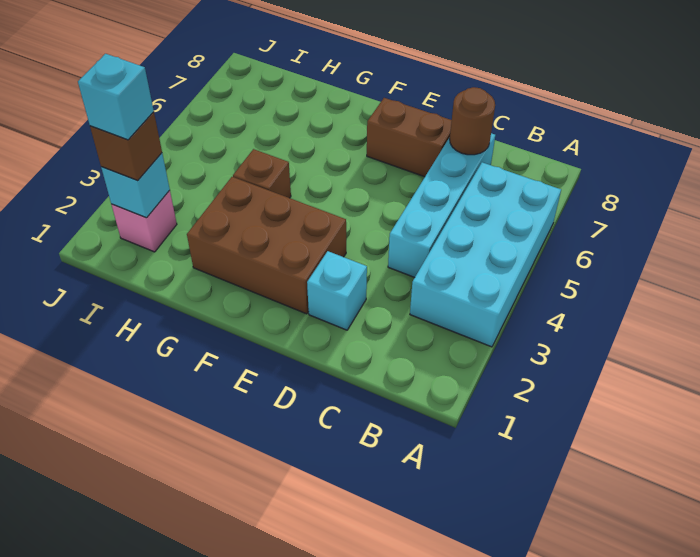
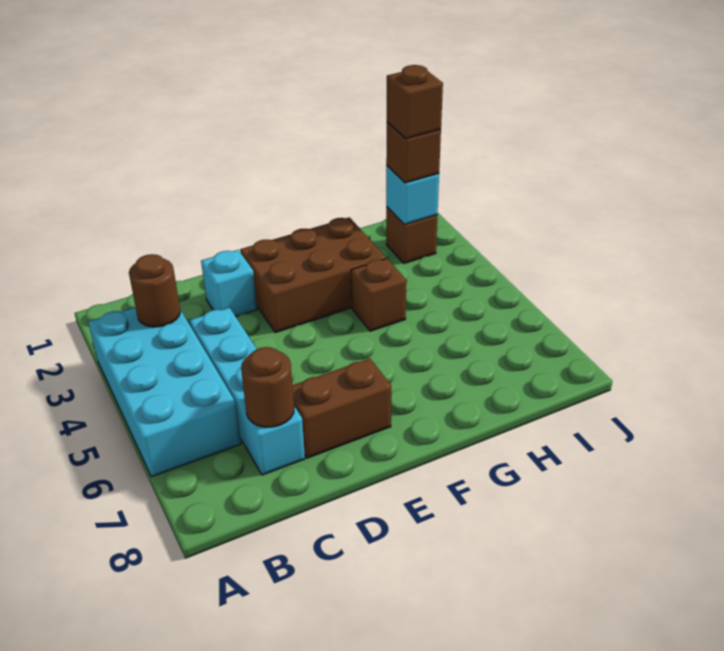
none -> brown 1x1 round brick [129,254,180,327]
pink 1x1 brick [112,190,177,252] -> brown 1x1 brick [386,207,437,263]
cyan 1x1 brick [78,54,154,140] -> brown 1x1 brick [387,65,443,139]

